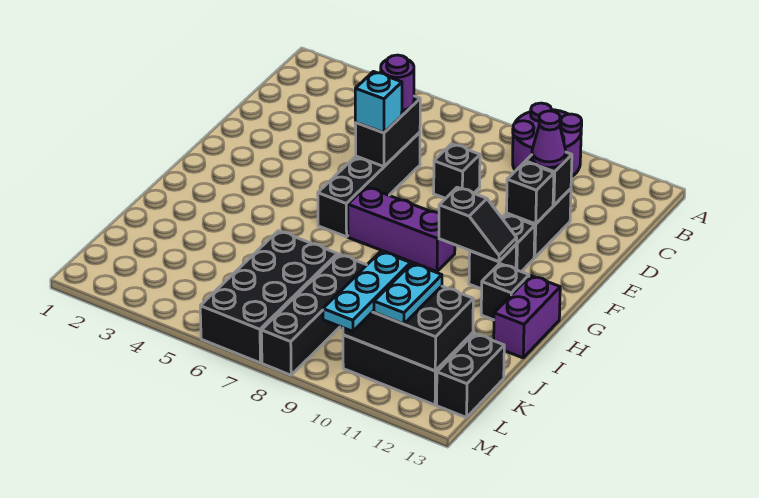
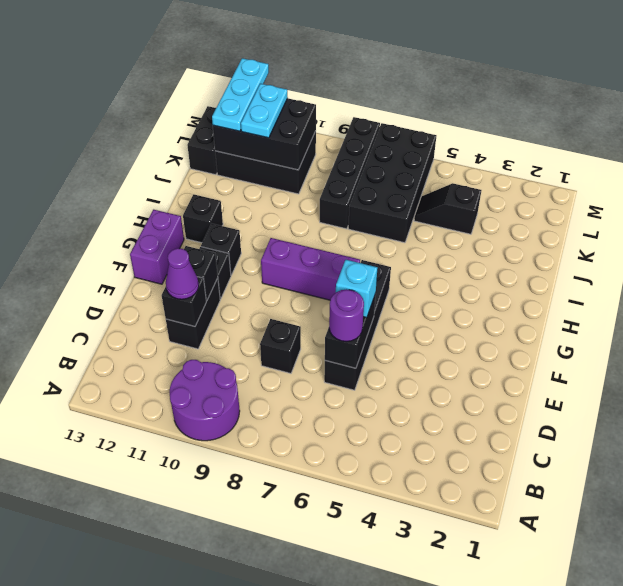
black 1x2 slope [439,187,517,262] -> black 1x2 slope moved to [414,183,481,234]
purple 1x2 brick [494,275,560,358] -> purple 1x2 brick moved to [130,210,184,284]
cyan 1x3 plate [323,251,411,331] -> cyan 1x3 plate moved to [212,58,269,131]

